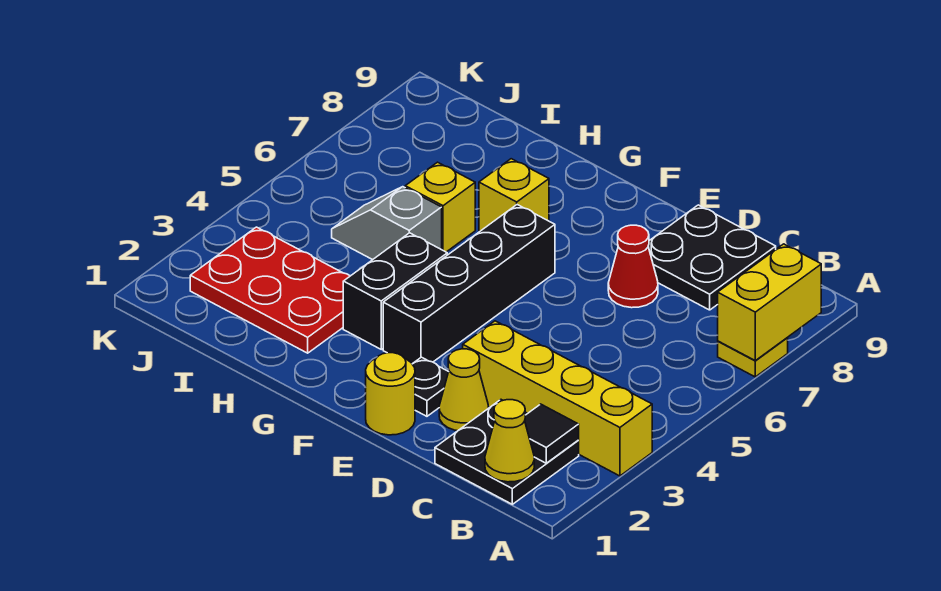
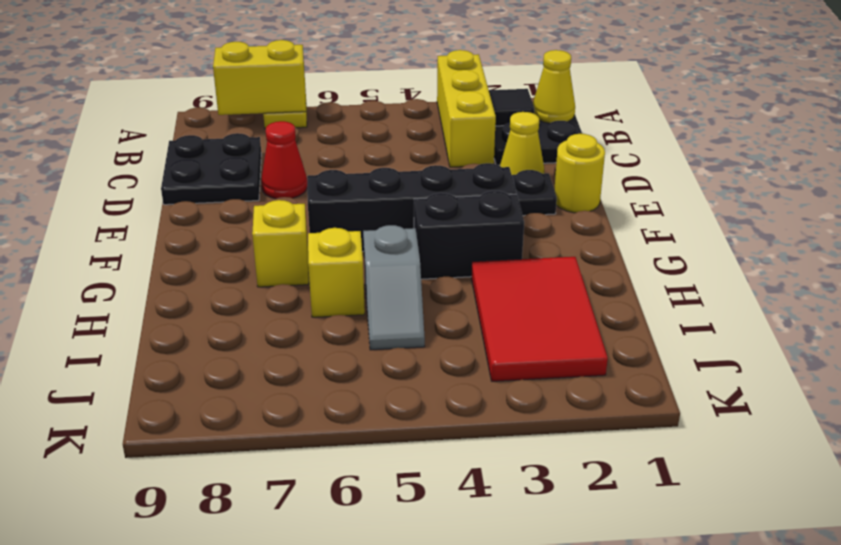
yellow 1x4 brick [463,321,652,476] -> yellow 1x3 brick [437,50,496,167]
red 2x3 plate [190,227,350,353] -> red 2x3 tile [471,257,608,381]

